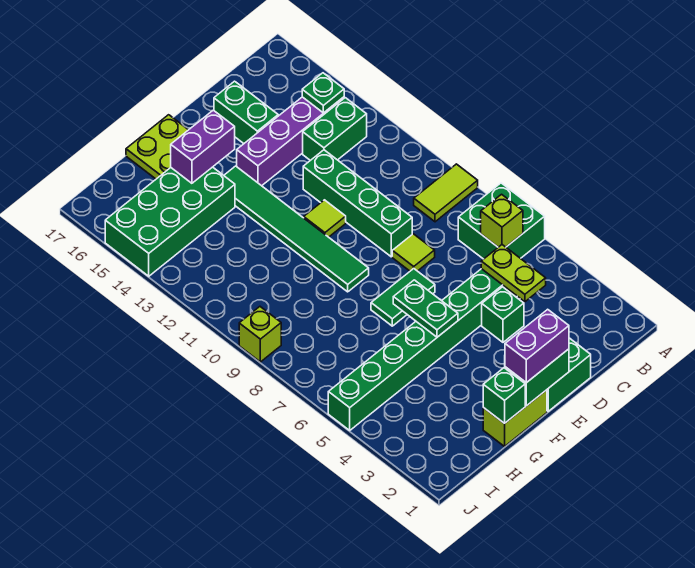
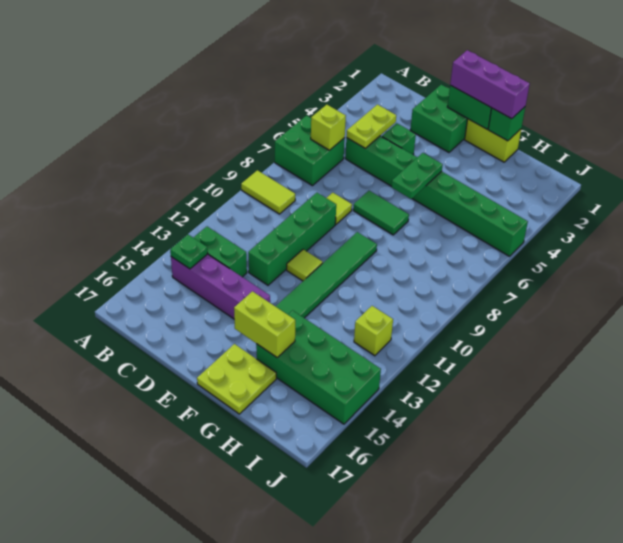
green 1x2 brick [214,81,278,144] -> none
purple 1x2 brick [505,309,569,383] -> purple 1x3 brick [450,50,530,119]
purple 1x2 brick [171,110,235,183] -> lime 1x2 brick [234,291,295,357]
lime 1x1 brick [239,307,281,362] -> lime 1x1 brick moved to [354,306,393,356]

